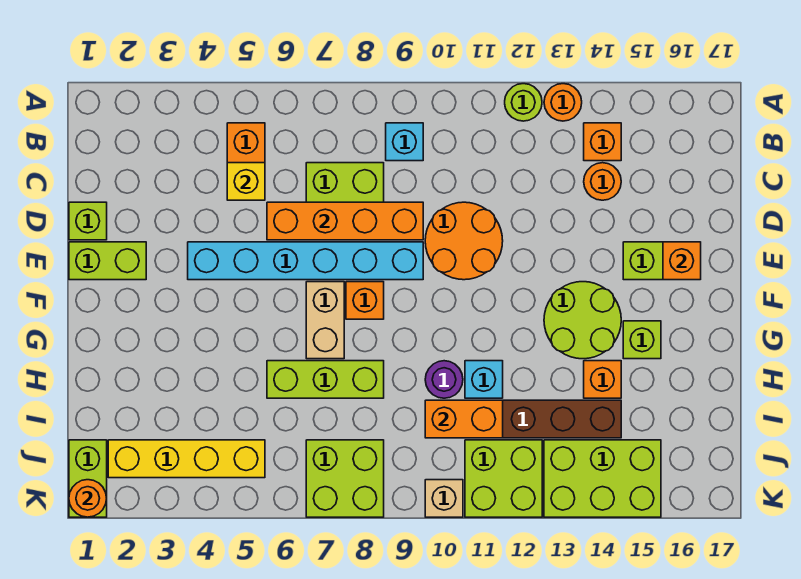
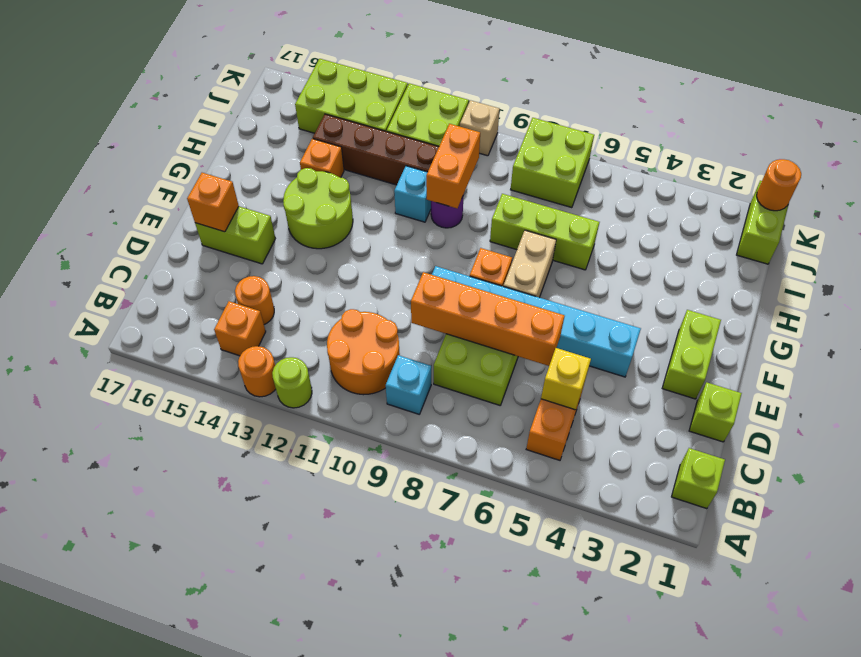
orange 2x2 round brick [425,202,503,280] -> orange 2x2 round brick moved to [327,309,400,395]
lime 1x2 brick [69,242,146,280] -> lime 1x2 brick turned to [662,310,721,399]
lime 1x1 brick [623,321,661,359] -> lime 1x1 brick moved to [672,448,725,509]
orange 1x2 brick [425,400,503,438] -> orange 1x2 brick turned to [426,124,480,208]
yellow 1x4 brick [108,440,265,478] -> none

